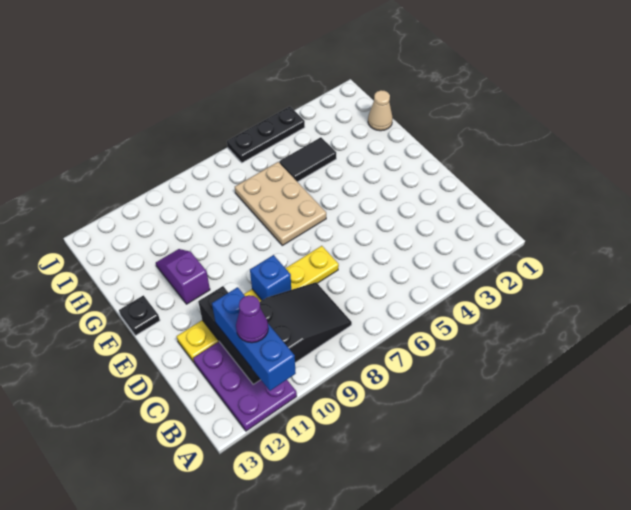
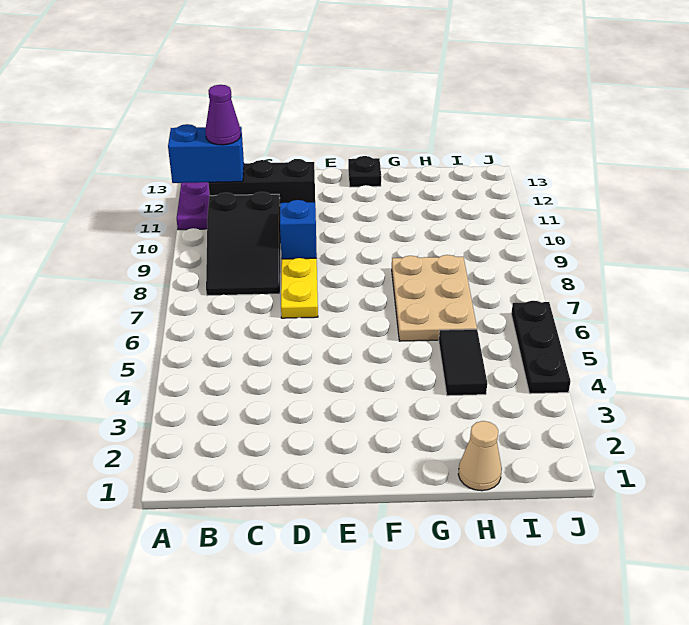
blue 1x3 brick [212,287,296,391] -> blue 1x2 brick [168,124,244,183]
tan 2x3 plate [235,162,326,245] -> tan 2x3 plate turned to [392,255,477,341]
purple 1x2 slope [156,249,210,304] -> none

